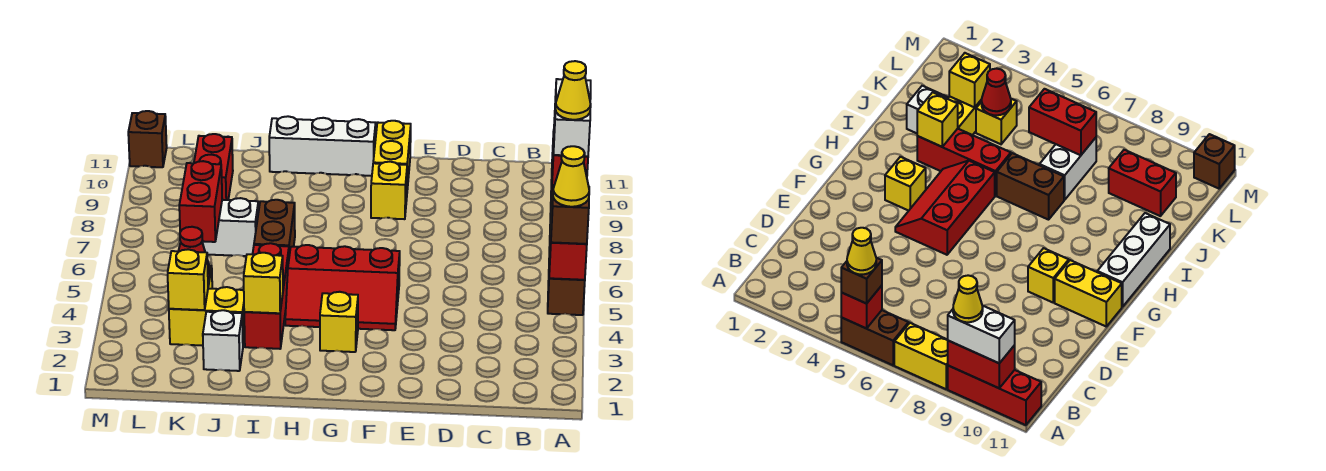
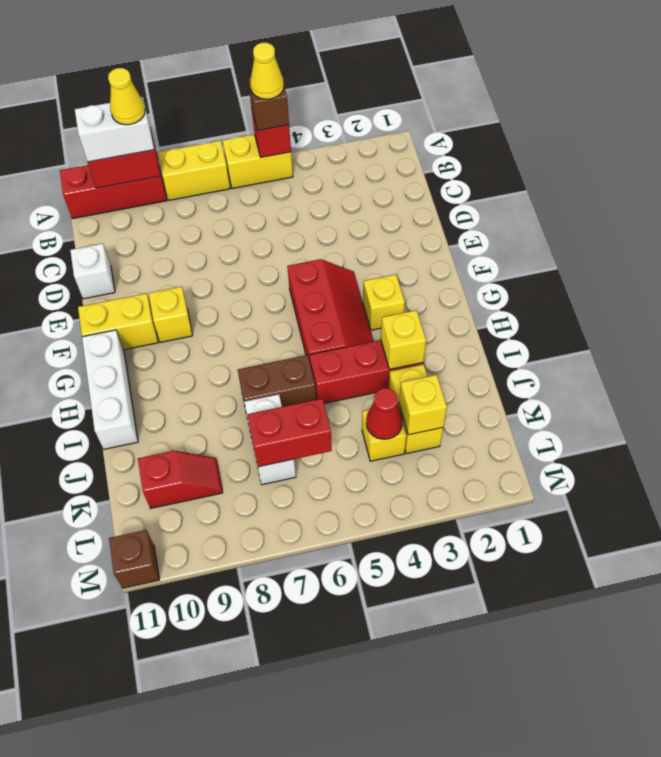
brown 1x2 brick [548,235,585,315] -> yellow 1x2 brick [223,134,293,189]
white 1x1 brick [203,310,243,371] -> white 1x1 brick moved to [70,244,115,299]
red 1x2 brick [194,134,233,200] -> red 1x2 slope [138,451,223,509]

